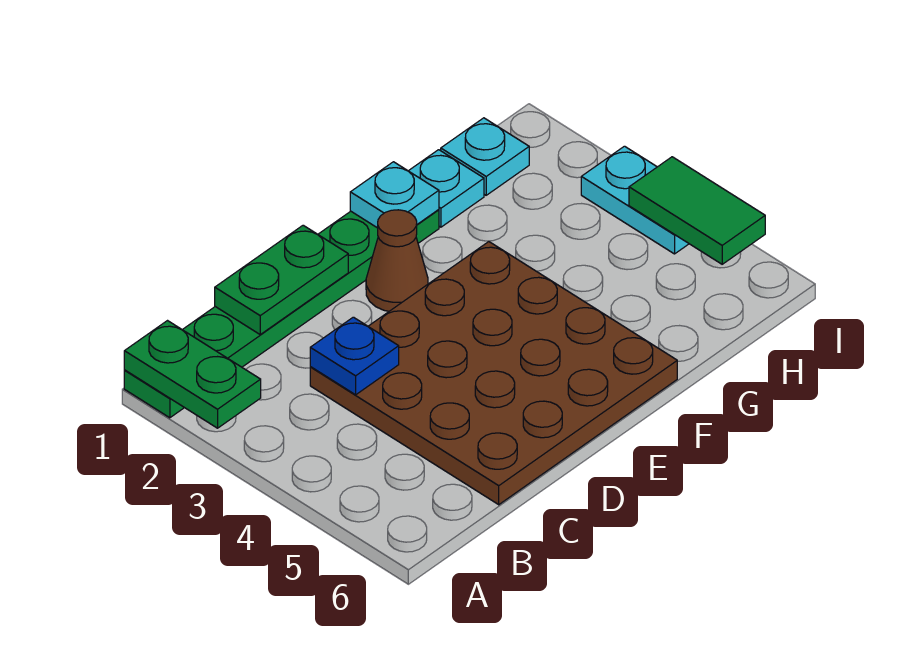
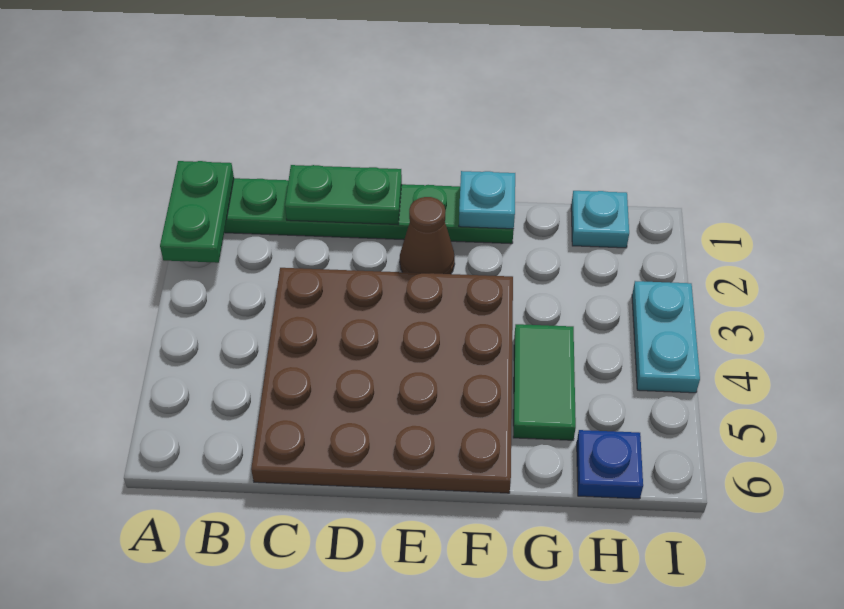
blue 1x1 plate [310,317,399,395] -> blue 1x1 plate moved to [577,430,643,499]
cyan 1x1 plate [409,150,484,227] -> none
green 1x2 tile [629,157,765,264] -> green 1x2 tile moved to [513,324,576,440]

